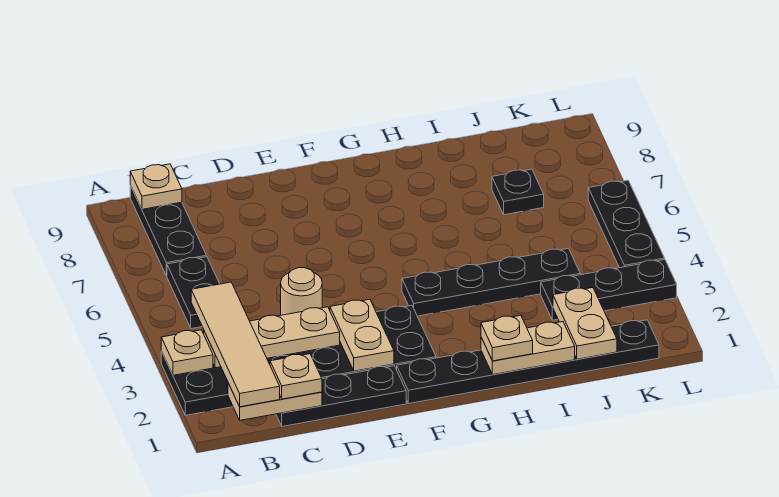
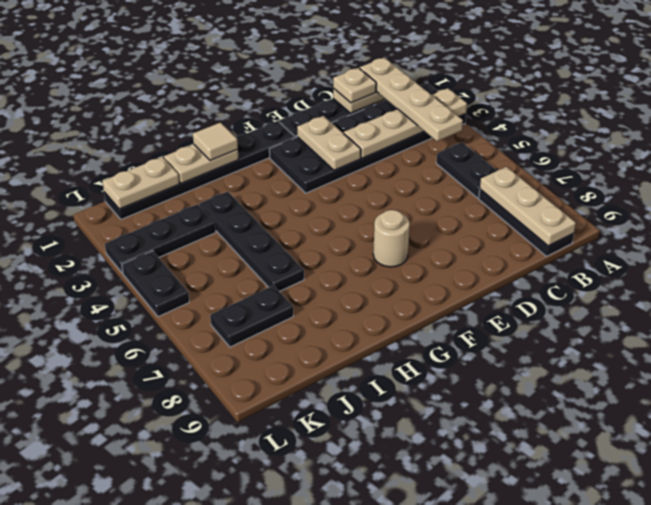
tan 1x4 tile [191,282,280,407] -> tan 1x4 plate [360,58,463,141]
tan 1x1 plate [130,164,182,209] -> tan 1x3 plate [480,167,576,246]
tan 1x1 round brick [281,268,322,315] -> tan 1x1 round brick moved to [373,210,410,267]
black 1x4 plate [402,248,580,316] -> black 1x4 plate turned to [199,191,304,292]
tan 1x1 plate [481,315,533,361] -> tan 1x1 tile [193,122,238,161]
tan 1x2 plate [553,288,617,359] -> tan 1x2 plate turned to [102,157,179,209]
black 1x1 plate [492,169,544,215] -> black 1x2 plate [210,285,293,347]
black 1x3 plate [588,180,665,268] -> black 1x2 plate [122,251,189,317]

